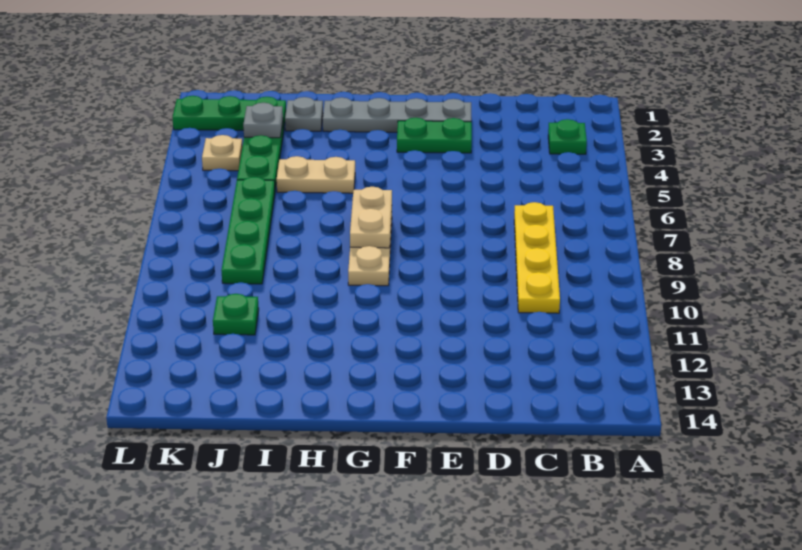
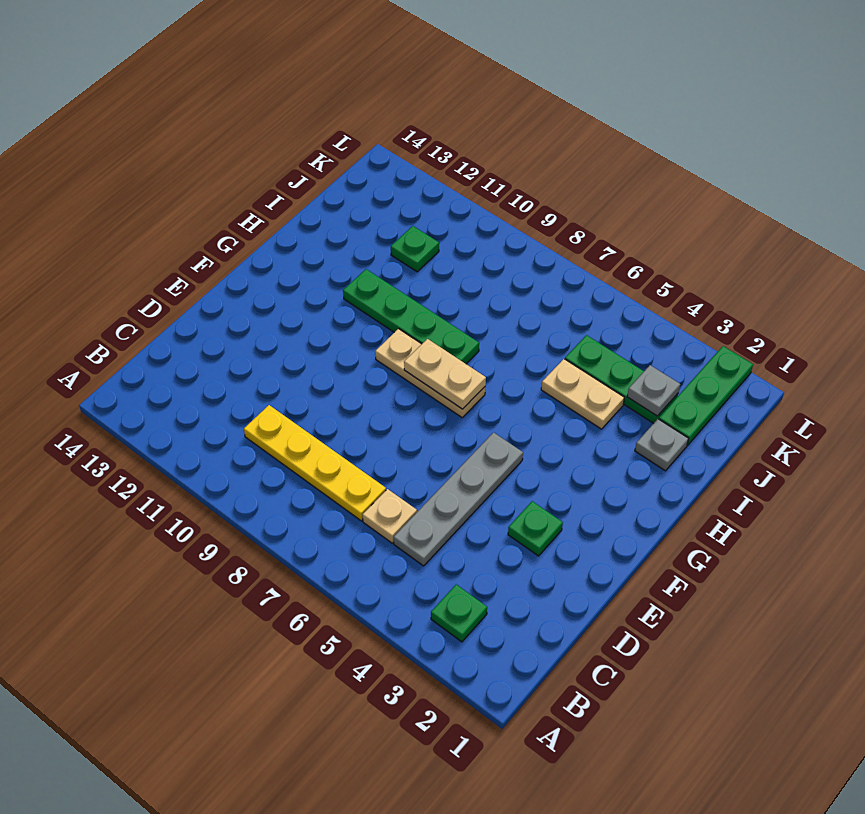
grey 1x4 plate [323,97,471,132] -> grey 1x4 plate moved to [394,433,523,566]
green 1x2 plate [397,118,472,153] -> green 1x1 plate [508,501,563,556]
tan 1x2 plate [276,156,355,193] -> tan 1x2 plate turned to [541,359,624,429]
green 1x4 plate [221,177,275,284] -> green 1x4 plate moved to [343,269,479,364]
tan 1x1 plate [202,135,243,171] -> tan 1x1 plate moved to [363,489,417,543]

